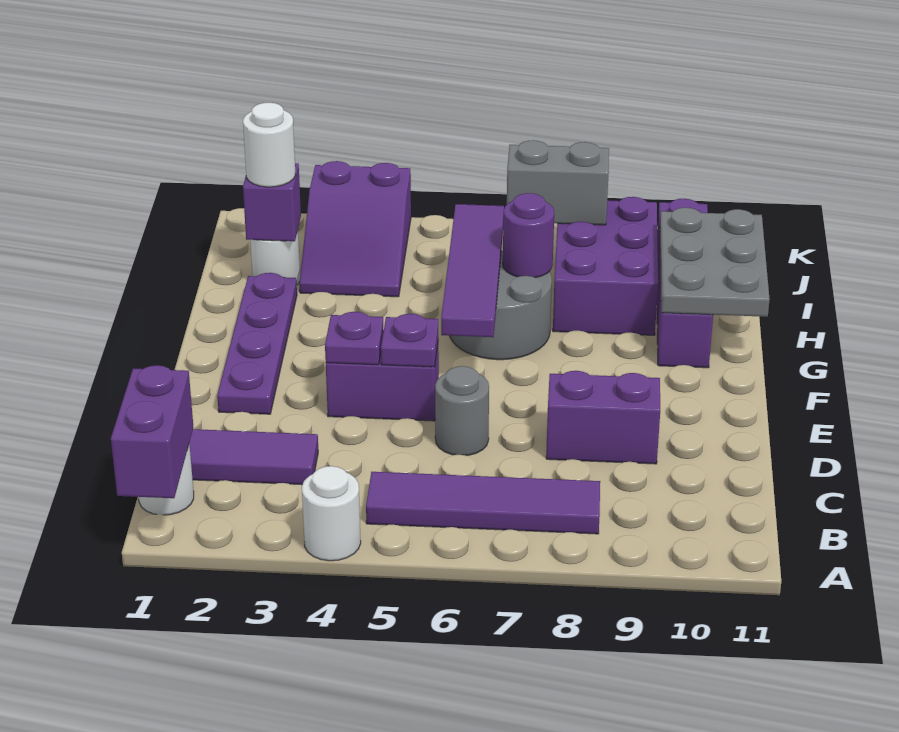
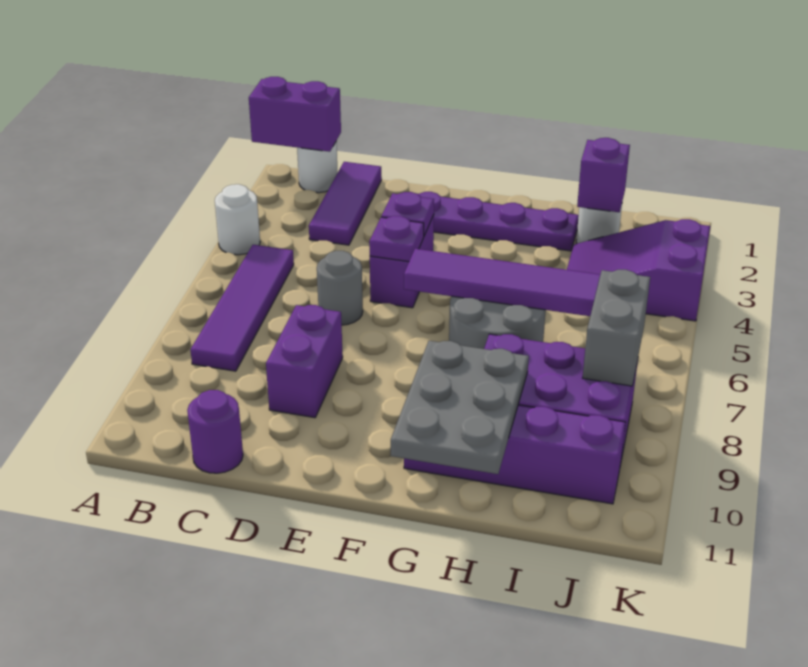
grey 2x3 plate [660,208,770,317] -> grey 2x3 plate turned to [391,341,529,474]
purple 1x1 round brick [503,193,554,278] -> purple 1x1 round brick moved to [187,390,243,473]
white 1x1 round brick [243,103,296,187] -> none

